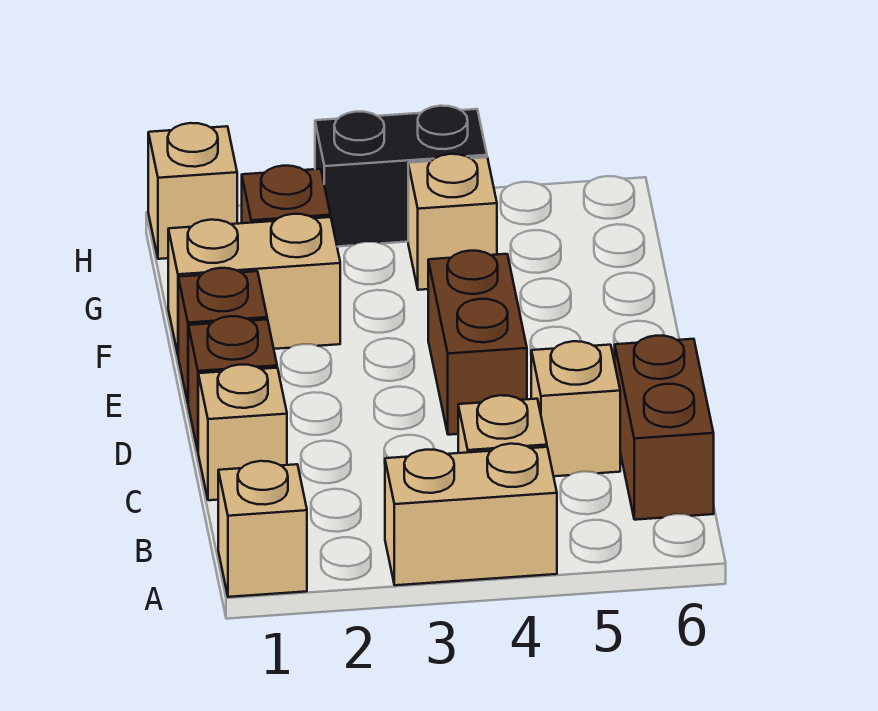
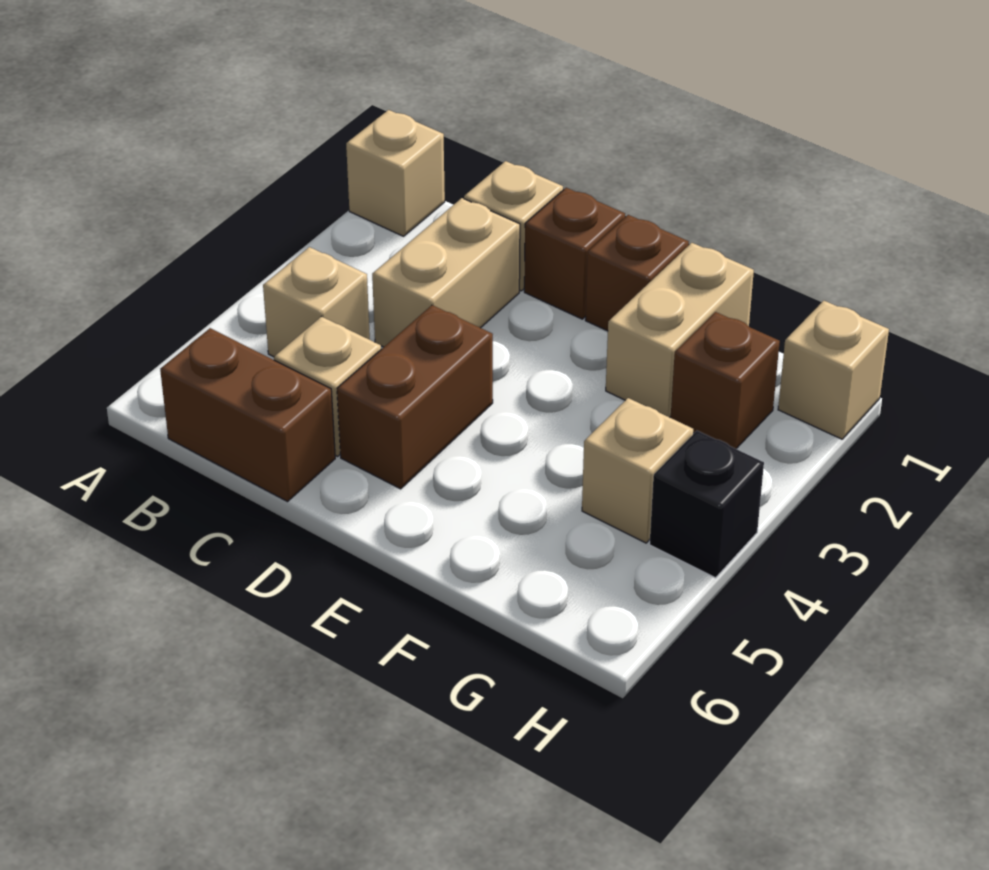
tan 1x2 brick [385,444,557,585] -> tan 1x2 brick moved to [372,198,520,347]
brown 1x2 brick [428,251,527,435] -> brown 1x2 brick turned to [337,305,493,489]
black 1x2 brick [315,106,487,247] -> black 1x1 brick [650,431,764,578]

